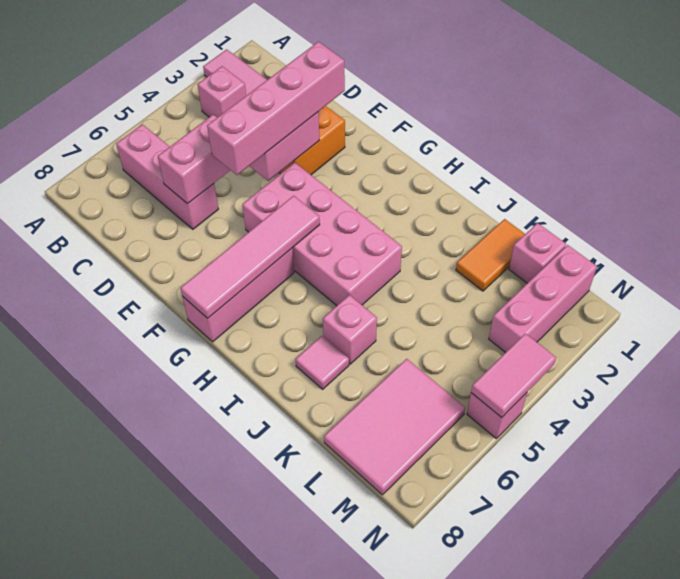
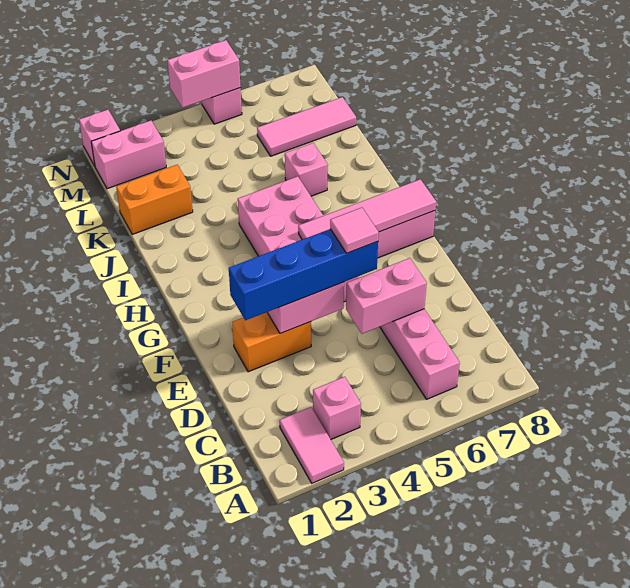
pink 1x4 brick [207,42,345,175] -> blue 1x4 brick [229,229,378,320]
pink 1x1 tile [295,336,349,389] -> pink 1x1 tile moved to [330,208,379,253]
orange 1x2 tile [456,219,525,291] -> orange 1x2 brick [116,165,193,234]
pink 1x1 brick [509,223,566,283] -> pink 1x1 brick moved to [79,110,120,166]
pink 2x3 tile [324,359,465,495] -> pink 1x3 tile [257,97,356,156]
pink 1x3 brick [489,245,597,353] -> pink 1x2 brick [91,121,166,189]
pink 1x2 tile [471,334,556,417] -> pink 1x2 brick [167,40,241,108]

